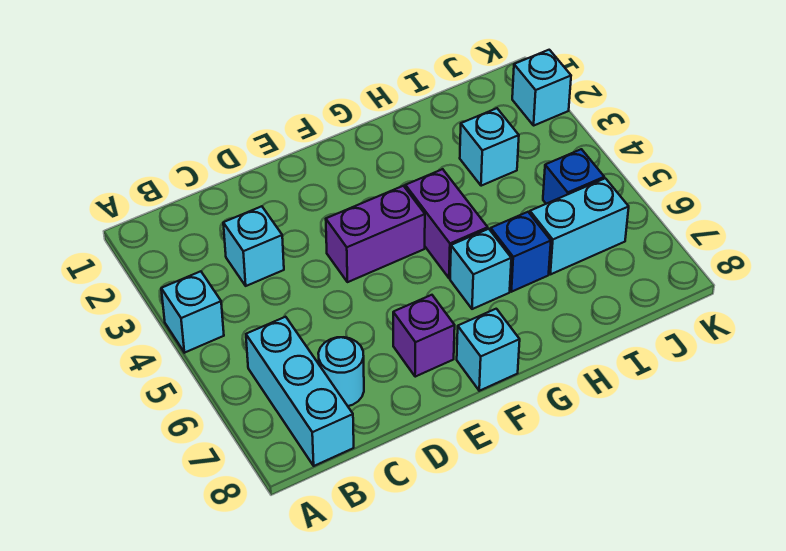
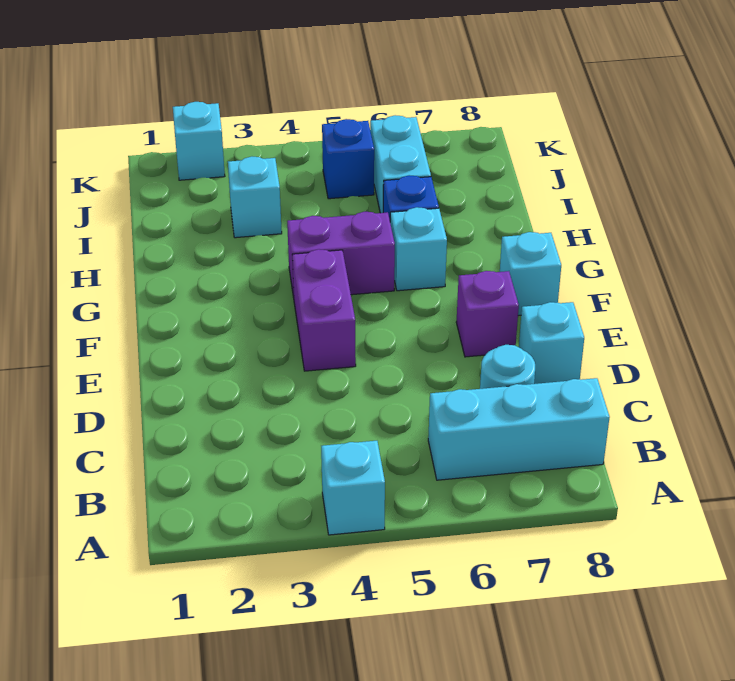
cyan 1x1 brick [223,206,284,286] -> cyan 1x1 brick moved to [519,302,584,384]

